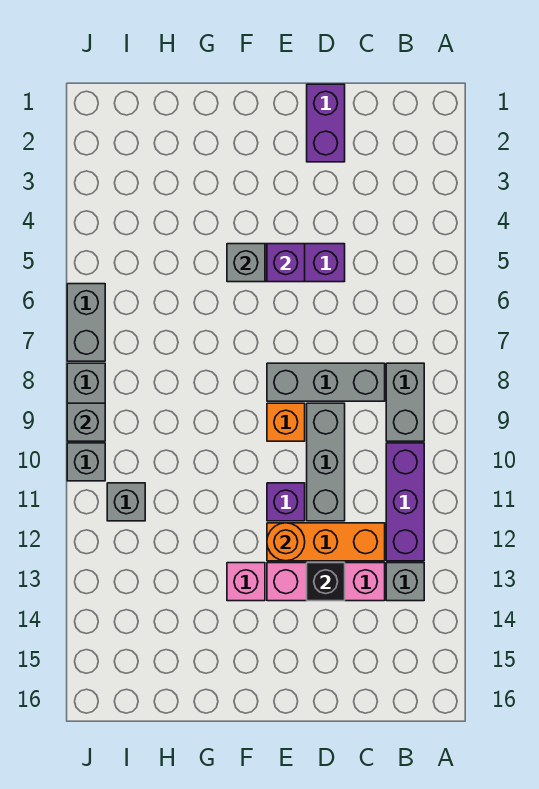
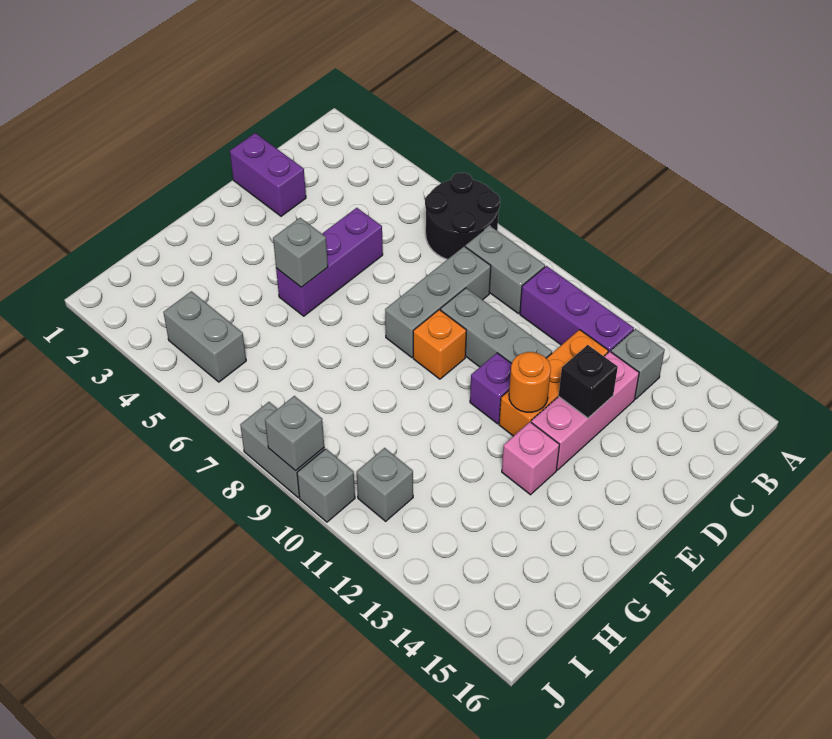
none -> black 2x2 round brick [425,173,500,259]
purple 1x1 brick [267,244,305,282] -> none
grey 1x2 brick [67,284,105,361] -> grey 1x2 brick moved to [163,291,246,382]

